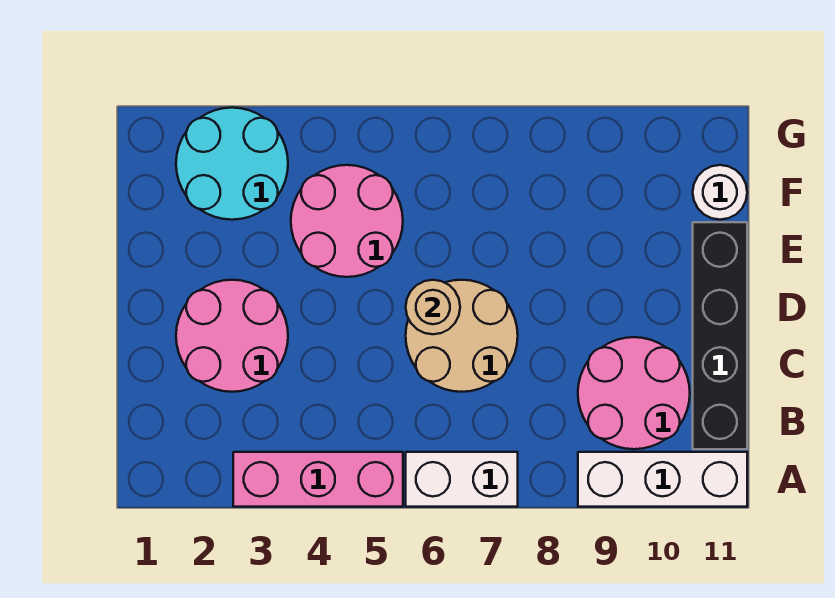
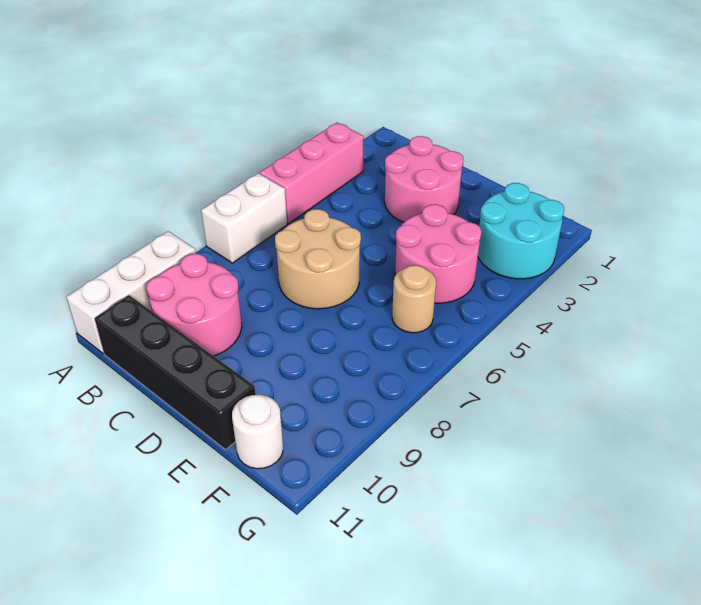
tan 1x1 round brick [406,280,460,334] -> tan 1x1 round brick moved to [392,265,436,333]

